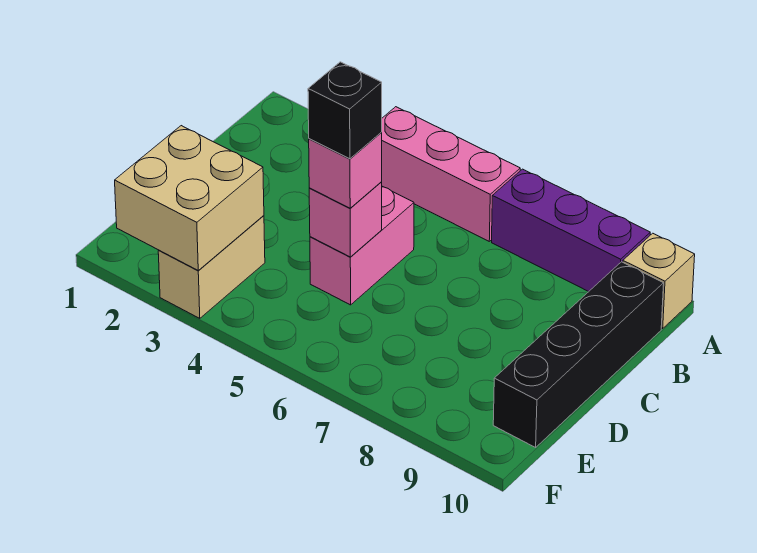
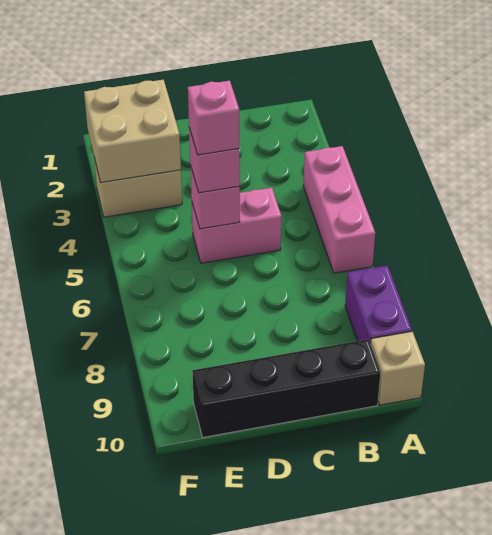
purple 1x3 brick [492,169,650,292] -> purple 1x2 brick [345,266,412,343]
black 1x1 brick [308,62,382,159] -> pink 1x1 brick [188,81,239,155]

